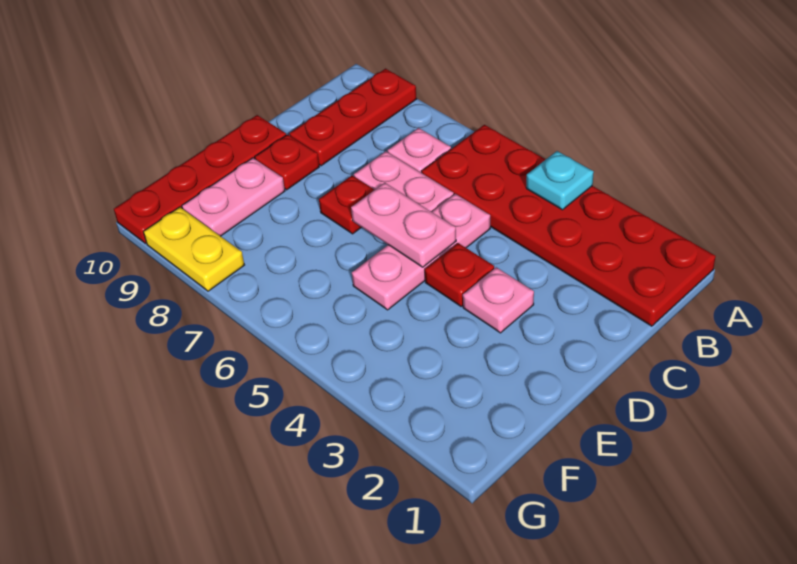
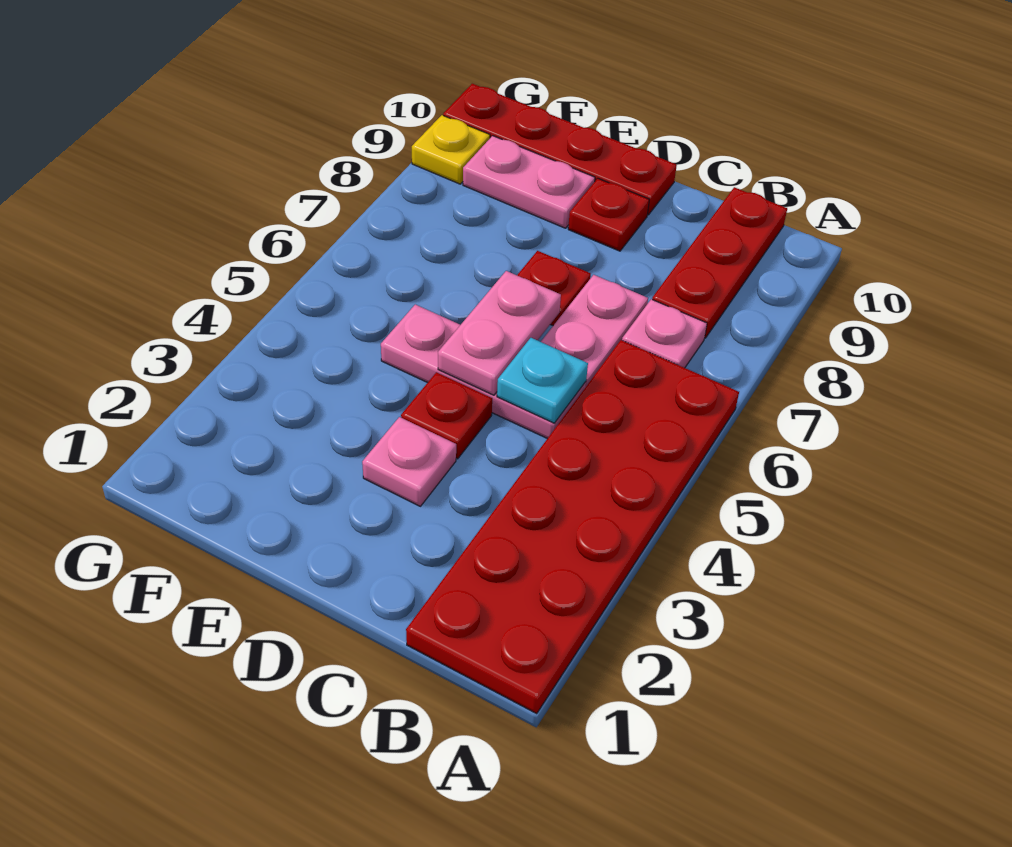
cyan 1x1 plate [526,151,594,210] -> cyan 1x1 plate moved to [497,338,588,423]
red 1x3 plate [289,69,417,166] -> red 1x3 plate turned to [652,187,787,338]
yellow 1x2 plate [143,207,244,291] -> yellow 1x1 plate [412,115,490,184]

